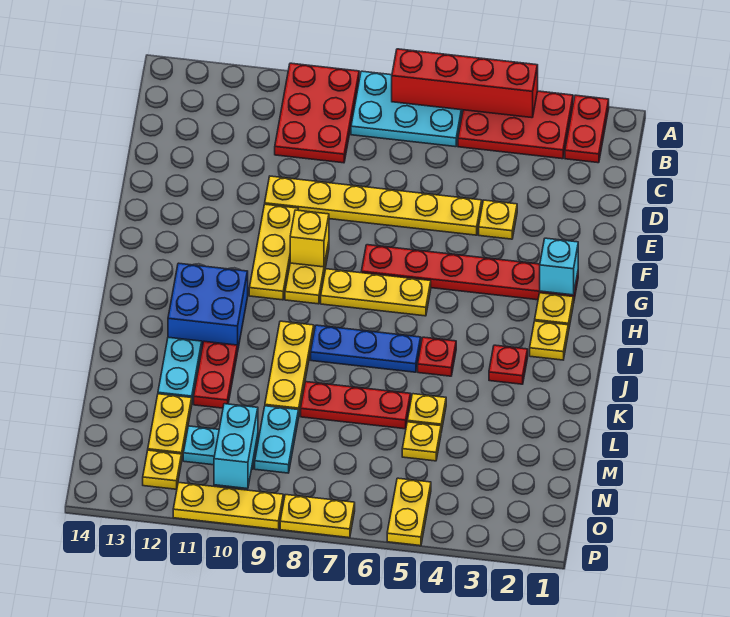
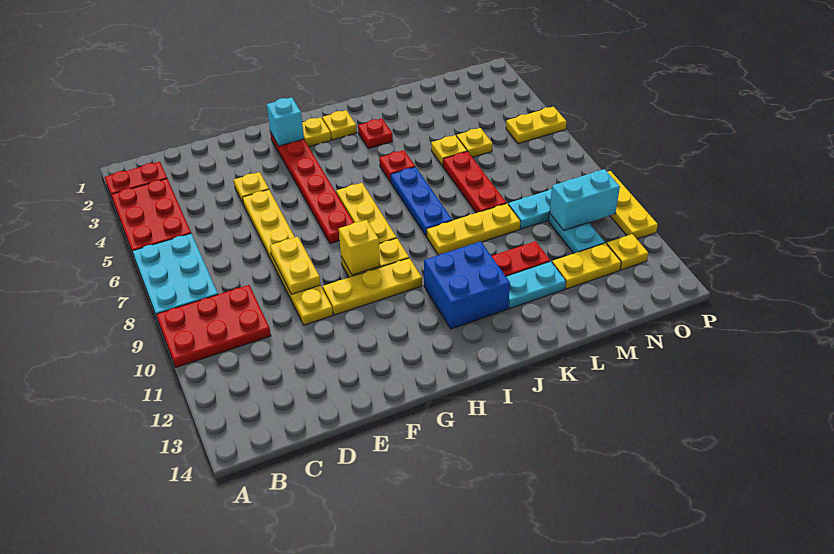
red 1x4 brick [392,49,538,118] -> none
yellow 1x2 plate [280,495,355,538] -> yellow 1x2 plate moved to [270,237,320,294]

